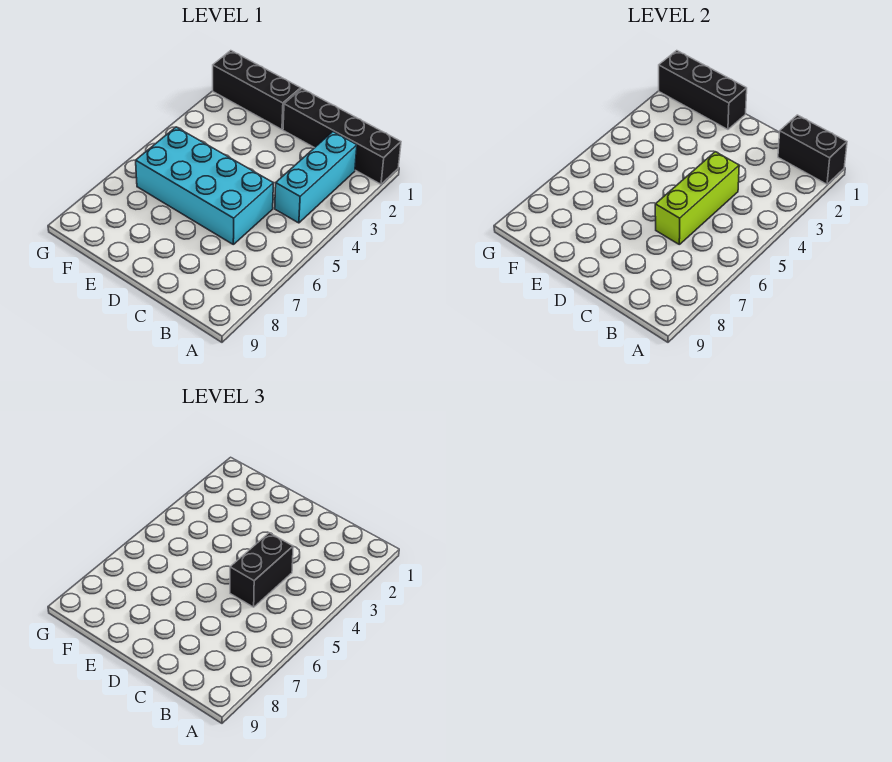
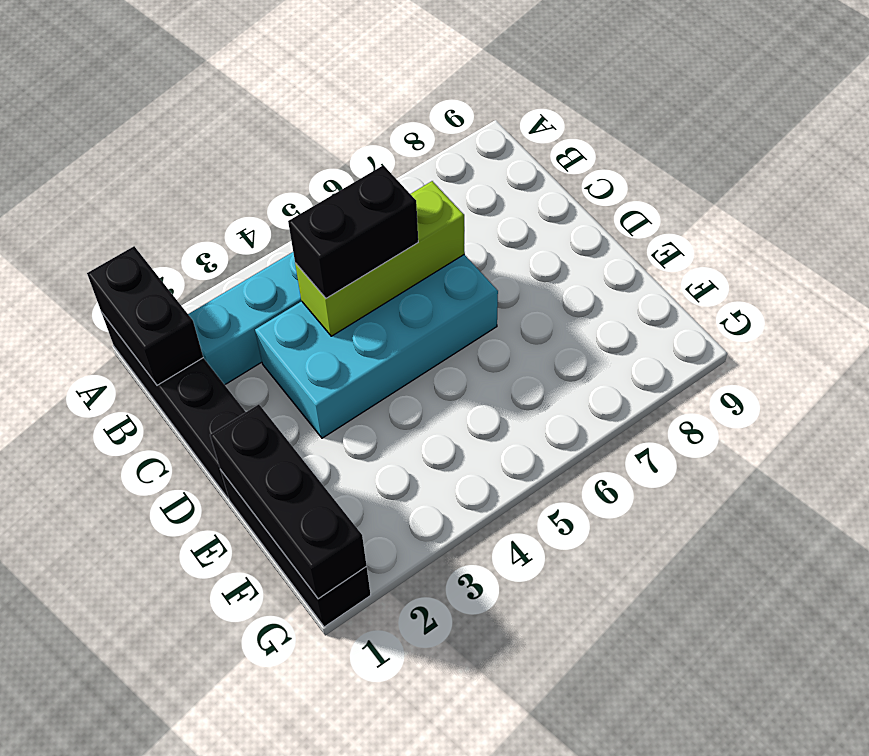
cyan 2x4 brick [136,127,273,244] -> cyan 2x4 brick turned to [255,255,498,438]

